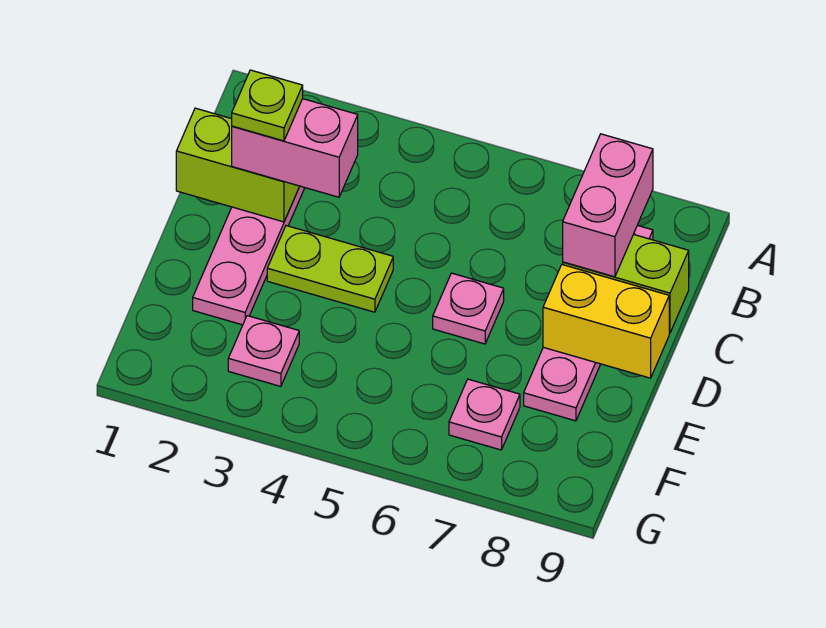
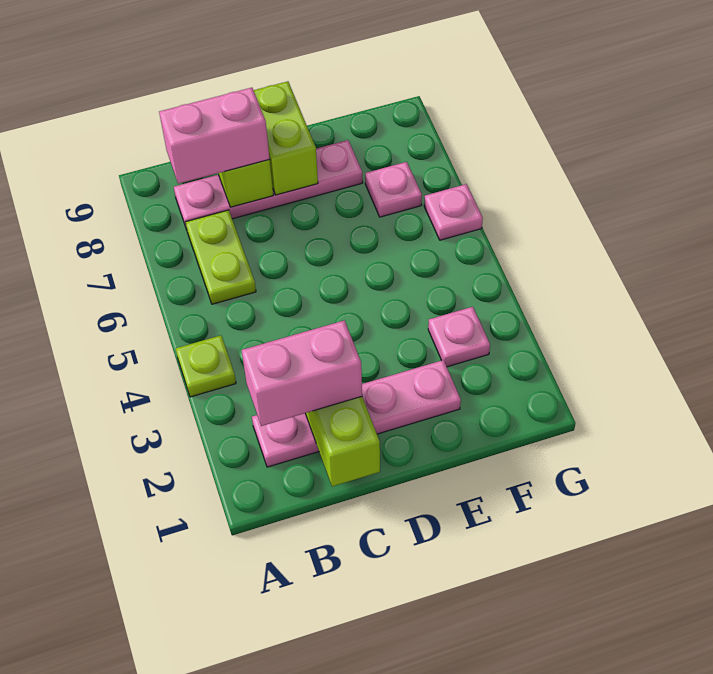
pink 1x2 brick [232,99,358,197] -> pink 1x2 brick turned to [242,320,362,426]
lime 1x1 plate [232,70,303,141] -> lime 1x1 plate moved to [176,335,236,397]
lime 1x2 plate [267,226,393,312] -> lime 1x2 plate moved to [186,210,256,304]
pink 1x1 plate [433,273,504,344] -> pink 1x1 plate moved to [424,184,483,240]
yellow 1x2 brick [543,265,669,378] -> lime 1x2 brick [254,81,318,195]

